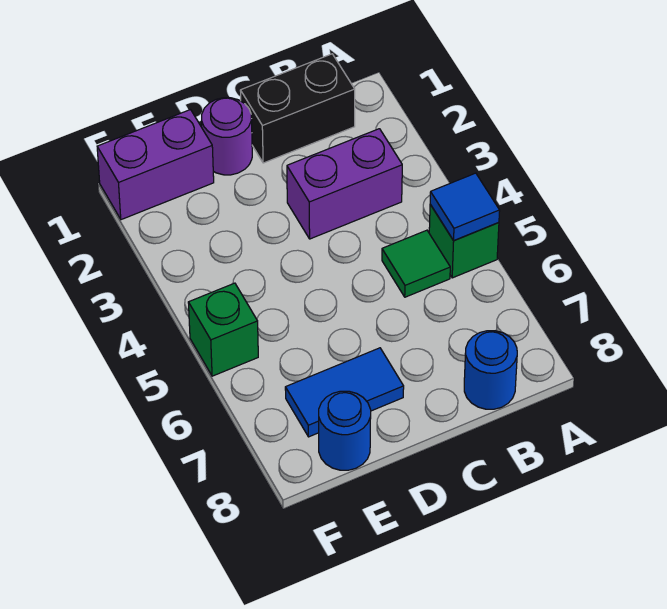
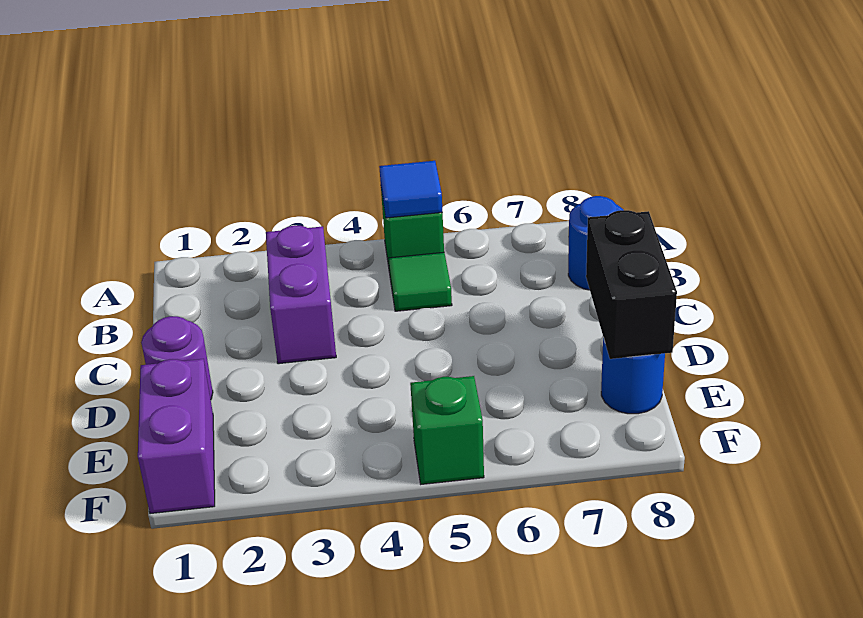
black 1x2 brick [240,54,355,163] -> black 1x2 brick moved to [586,210,677,359]
blue 1x2 tile [285,348,404,437] -> none

